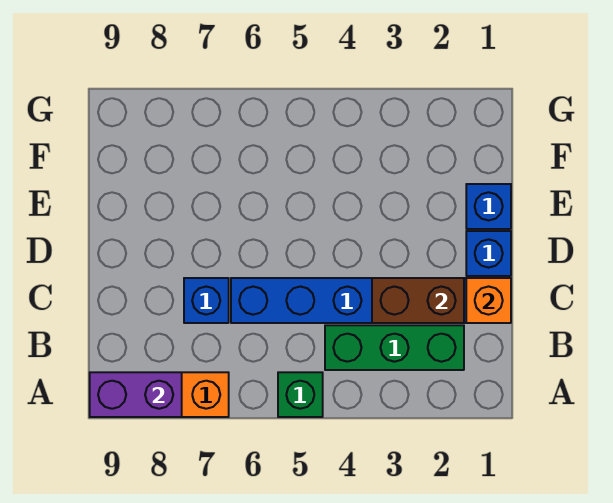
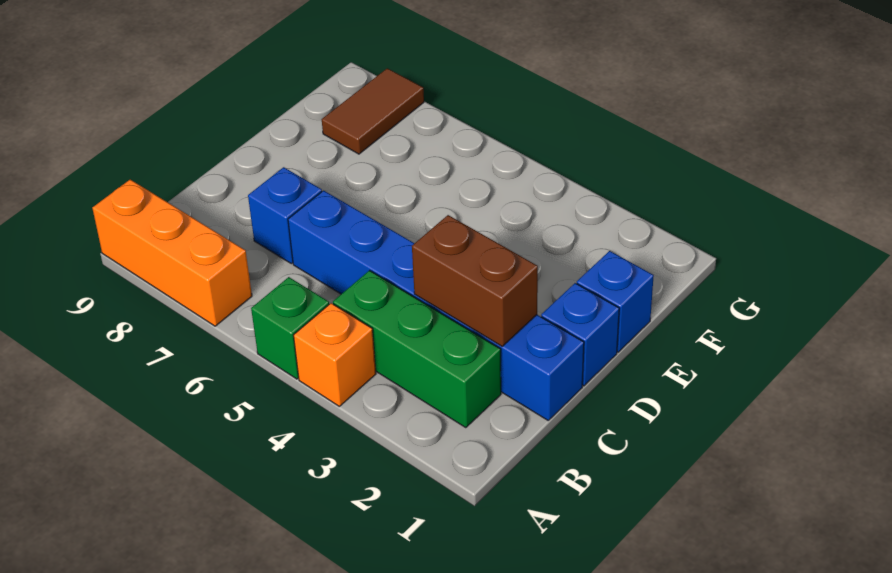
purple 1x2 brick [90,372,182,417] -> none
orange 1x1 brick [466,278,511,323] -> orange 1x1 brick moved to [294,303,376,406]
none -> brown 1x2 tile [322,68,424,154]

